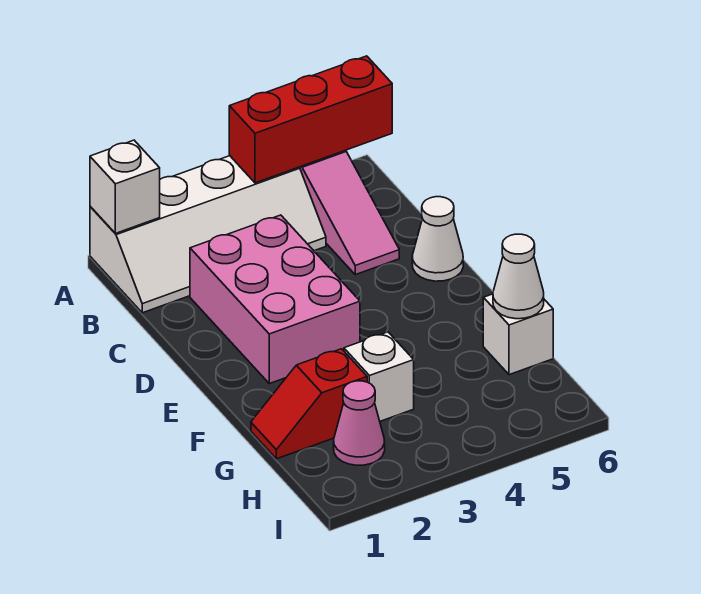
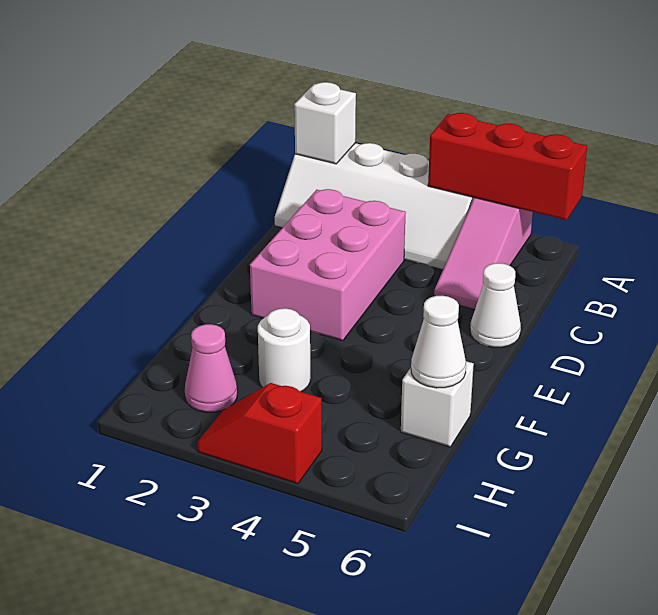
red 1x2 slope [251,349,367,459] -> red 1x2 slope moved to [197,383,322,484]
white 1x1 brick [344,332,414,421] -> white 1x1 round brick [258,308,310,392]

